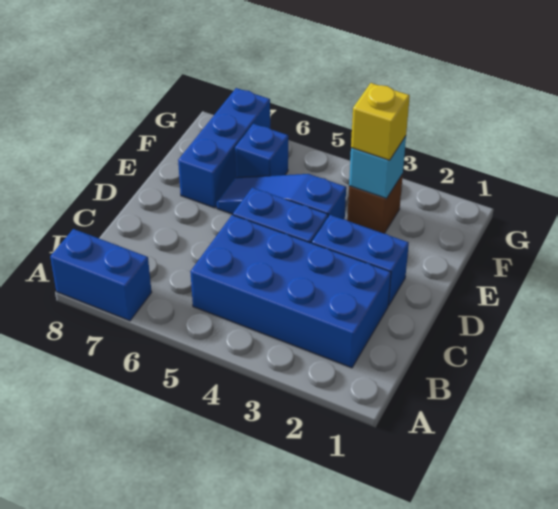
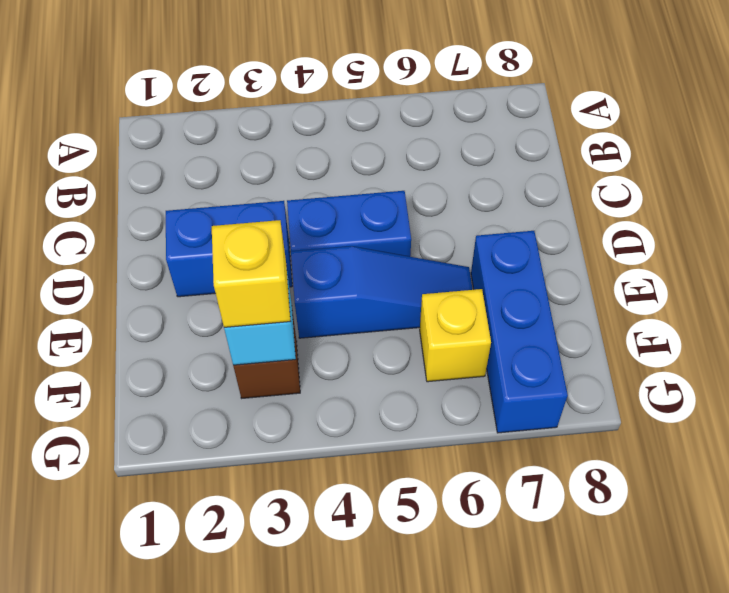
blue 1x2 brick [50,229,152,321] -> none
blue 2x4 brick [190,215,391,368] -> none
blue 1x1 brick [235,124,288,178] -> yellow 1x1 brick [420,289,491,382]

